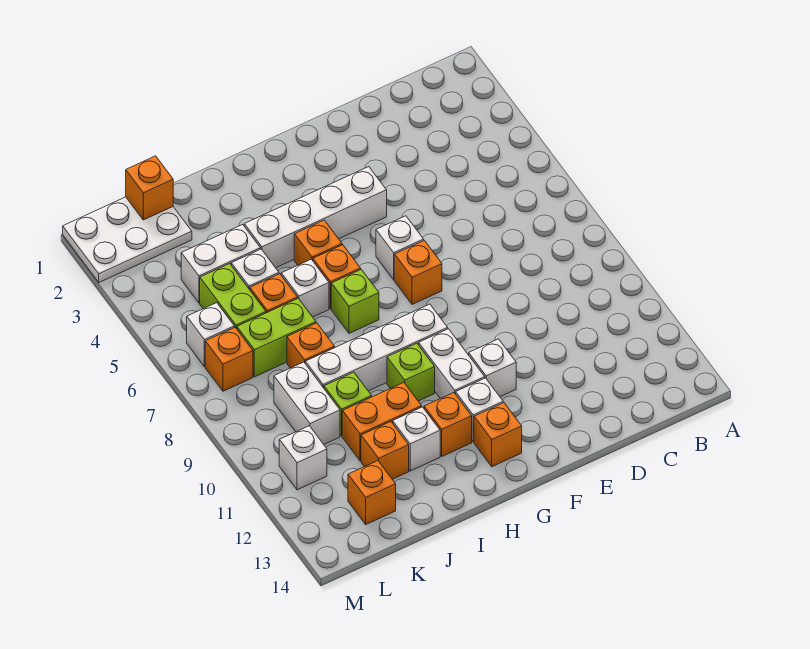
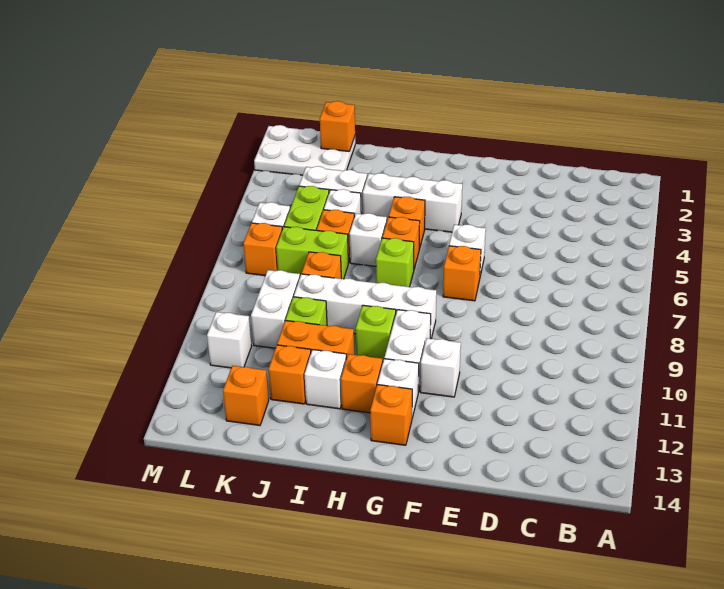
white 1x4 brick [244,167,387,268] -> white 1x3 brick [363,173,462,232]

